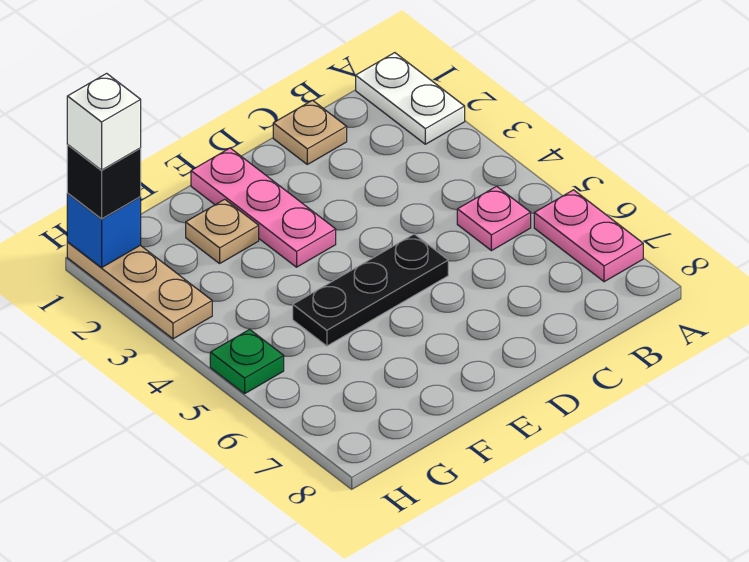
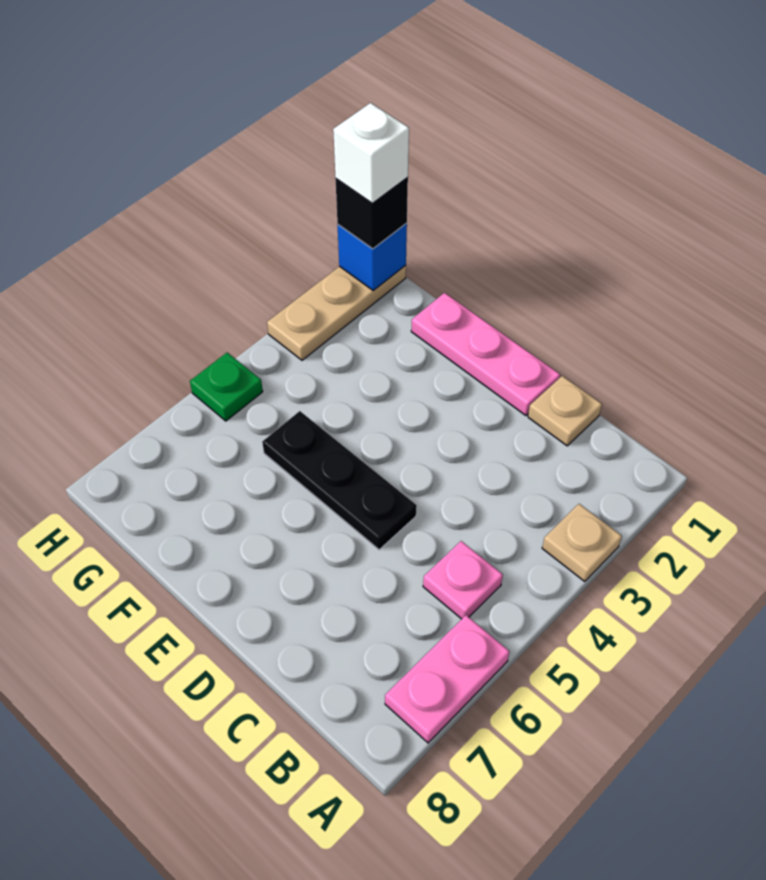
white 1x2 plate [356,53,465,144] -> none
pink 1x3 plate [191,148,336,267] -> pink 1x3 plate turned to [411,293,560,416]
tan 1x1 plate [186,199,259,263] -> tan 1x1 plate moved to [542,504,622,582]

